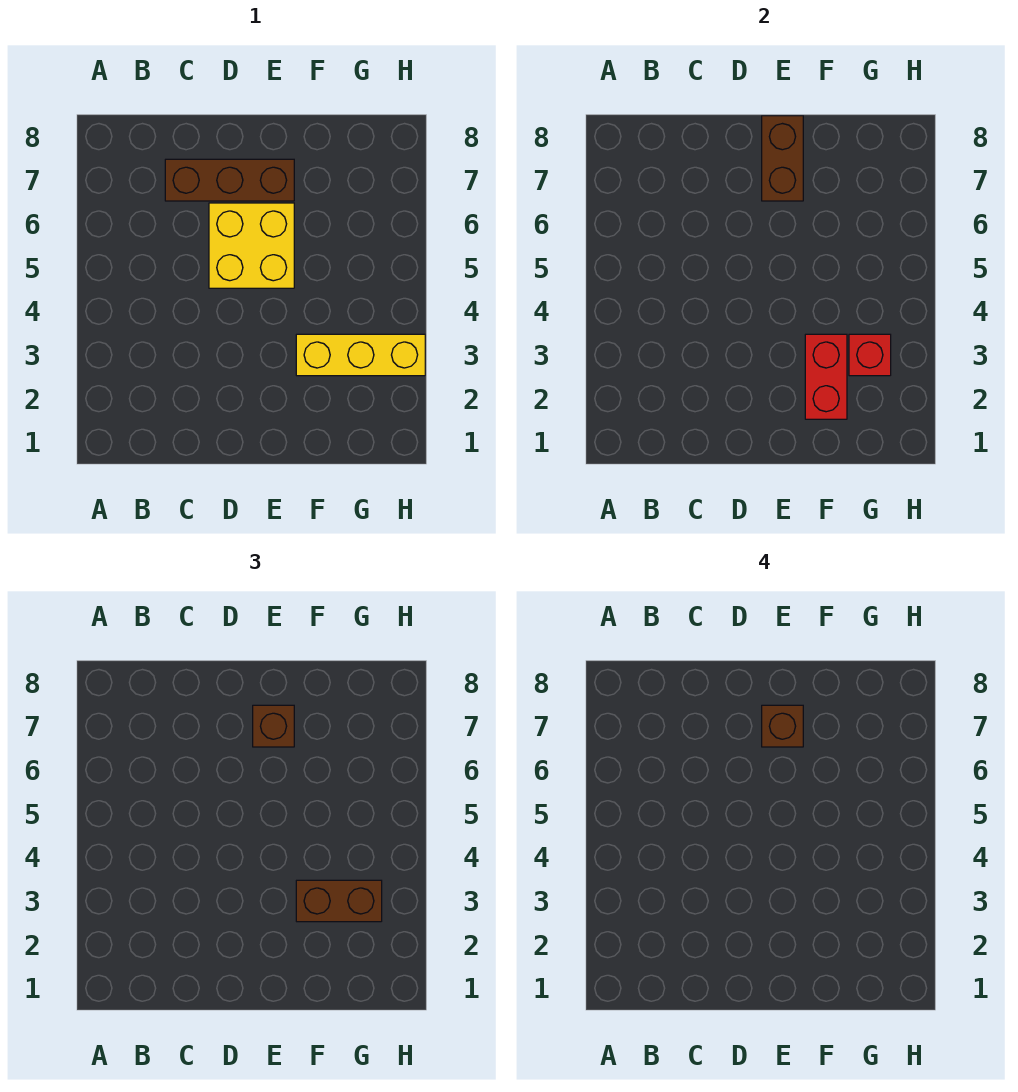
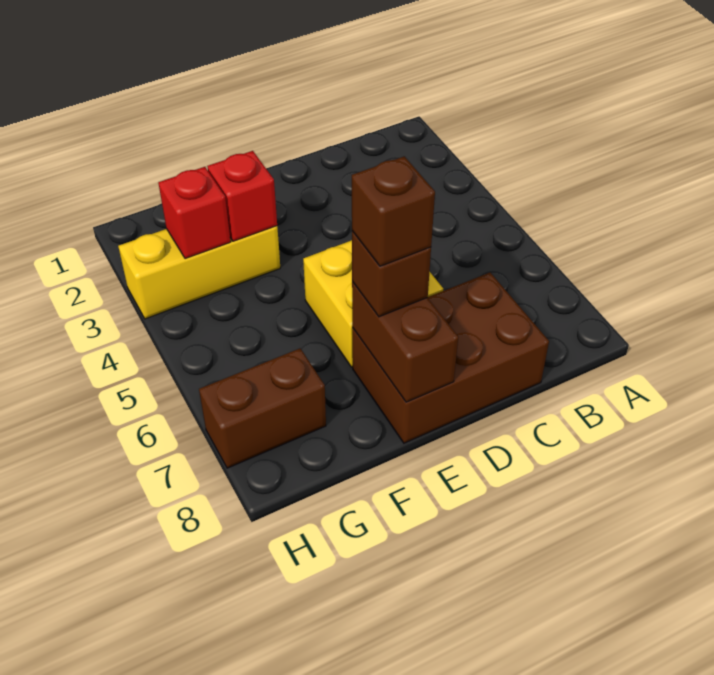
brown 1x3 brick [165,159,294,201] -> brown 2x3 brick [352,273,549,443]
red 1x2 brick [805,334,847,419] -> red 1x1 brick [207,151,277,241]
brown 1x2 brick [296,880,382,922] -> brown 1x2 brick moved to [199,349,326,468]

